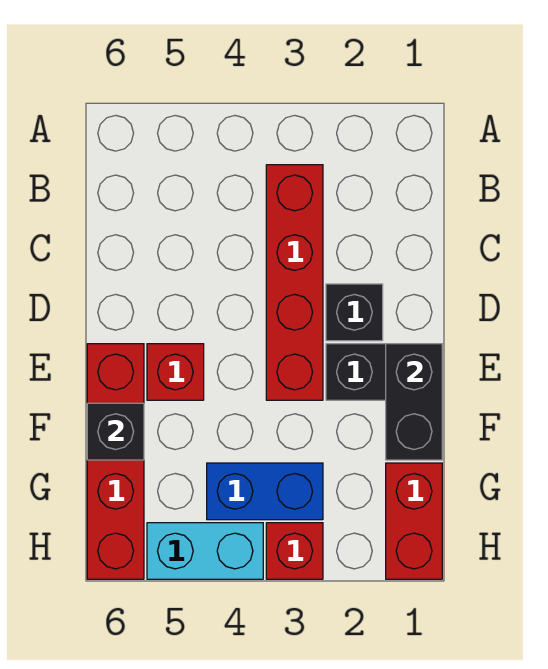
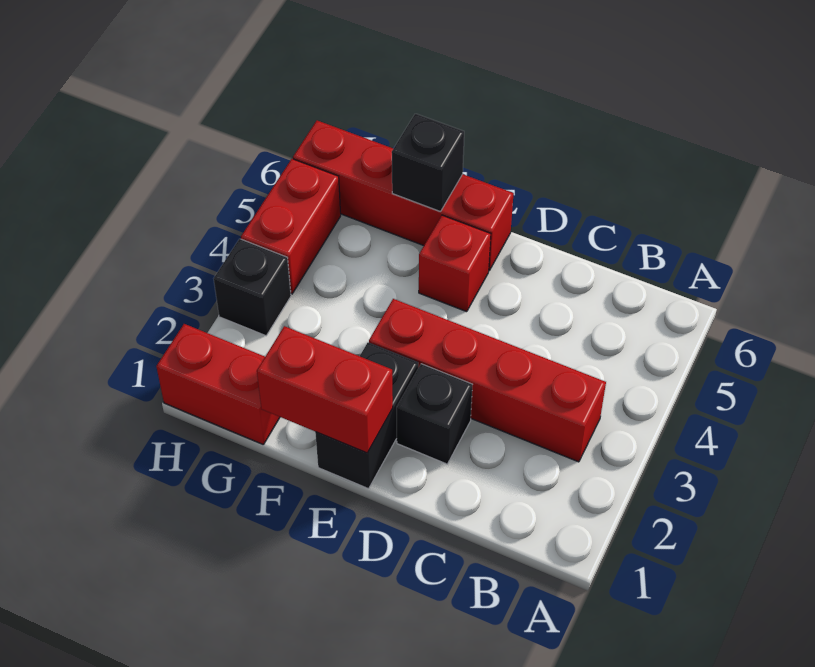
black 1x2 brick [386,344,442,460] -> red 1x2 brick [257,326,393,453]
blue 1x2 brick [207,463,323,520] -> none
red 1x1 brick [266,523,323,579] -> black 1x1 brick [214,239,291,336]
cyan 1x2 brick [147,523,263,579] -> red 1x2 brick [241,159,341,294]

